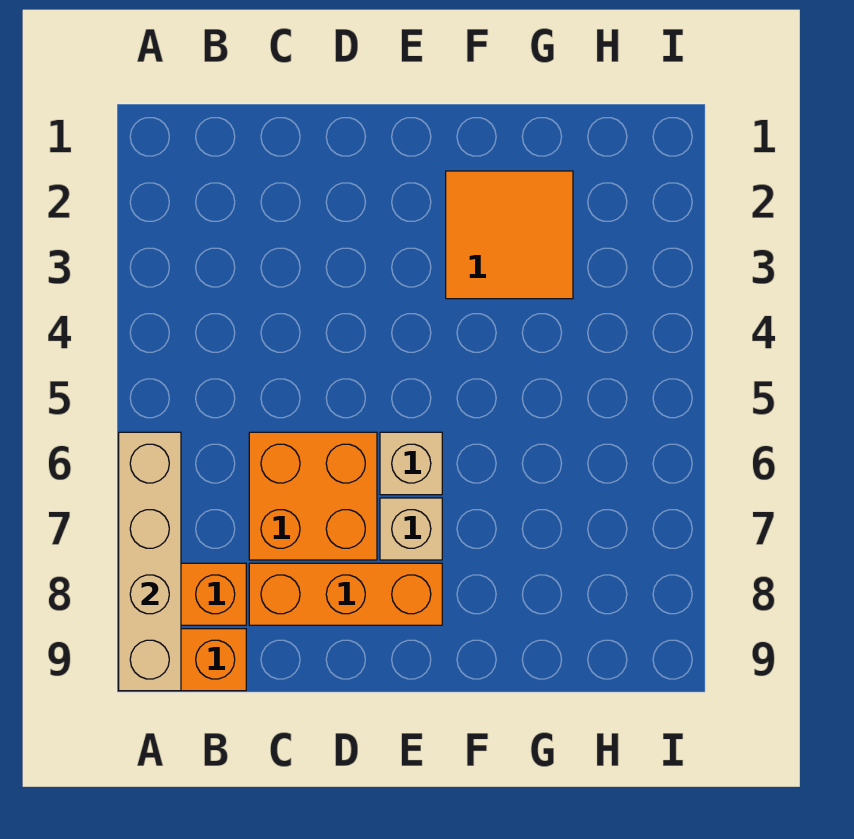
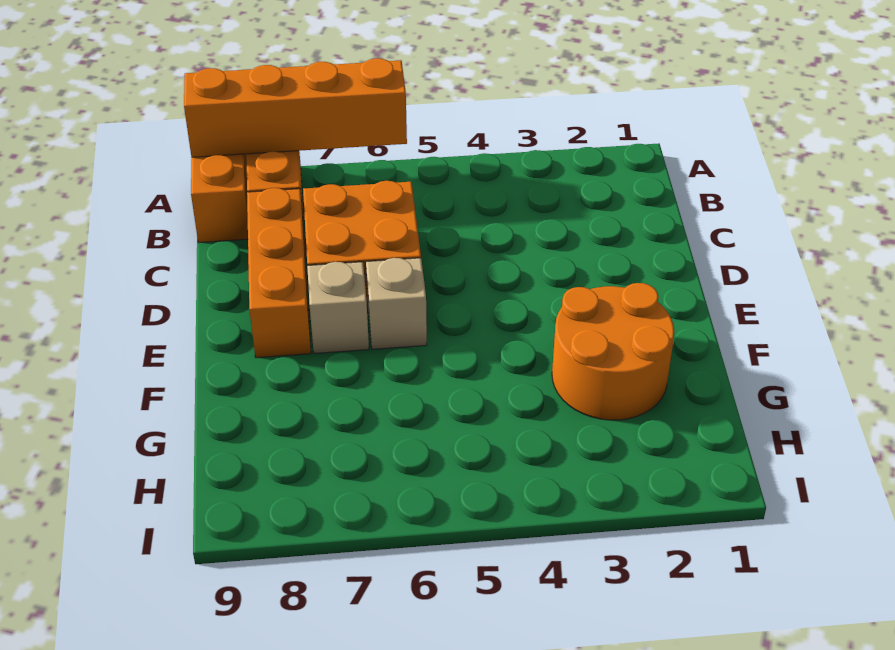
tan 1x4 brick [119,432,181,691] -> orange 1x4 brick [184,58,407,157]
orange 2x2 tile [446,171,573,299] -> orange 2x2 round brick [552,283,674,420]

